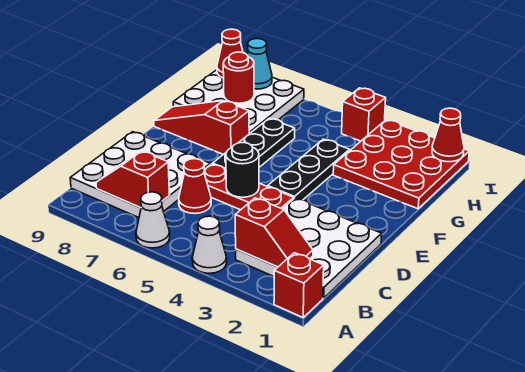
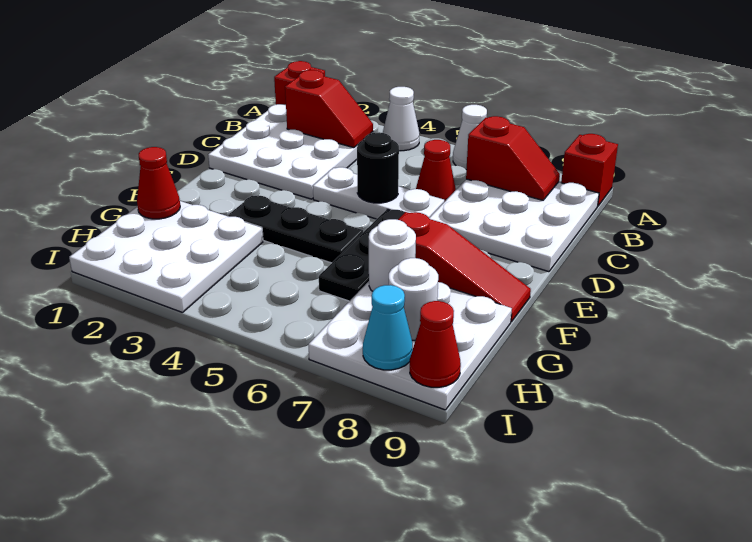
red 1x2 slope [235,198,313,267] -> red 1x2 slope turned to [285,70,373,148]
red 1x3 plate [204,164,294,210] -> white 1x3 plate [313,167,444,219]
black 1x3 plate [268,139,350,200] -> black 1x3 plate turned to [228,196,363,263]
red 3x3 plate [333,120,469,209] -> white 3x3 plate [69,201,263,313]
none -> white 1x1 round brick [369,219,416,291]
red 1x1 round brick [223,52,254,103] -> white 1x1 round brick [389,258,438,340]
red 1x1 cone [432,108,464,162] -> red 1x1 cone moved to [137,147,180,219]
red 1x1 brick [342,88,386,141] -> red 1x1 brick moved to [561,134,618,206]

